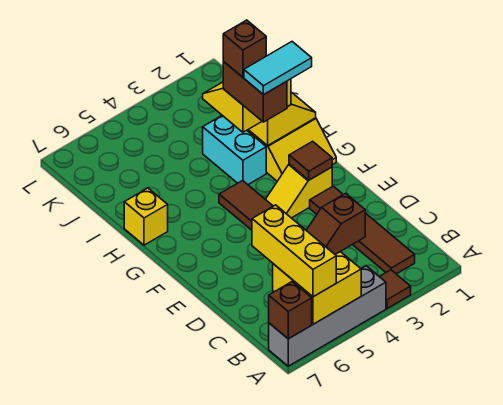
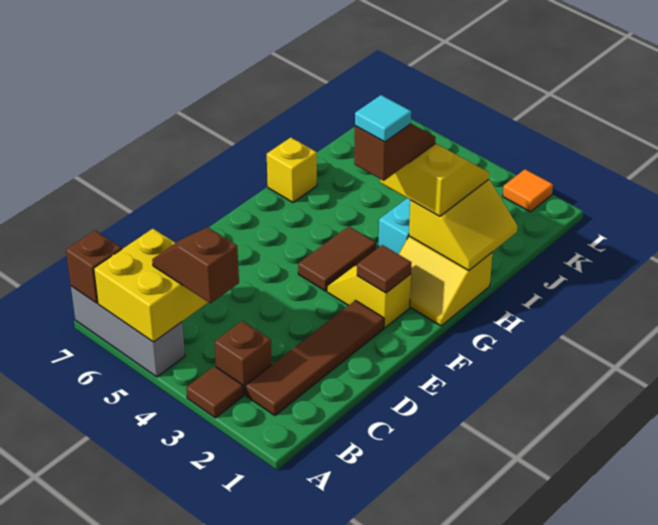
grey 1x4 brick [269,266,386,366] -> grey 1x3 brick [71,286,185,377]
yellow 1x3 brick [252,205,336,297] -> none
cyan 1x2 tile [244,42,312,95] -> cyan 1x1 tile [355,95,411,142]
brown 1x2 brick [223,62,287,122] -> brown 1x2 slope [354,124,436,181]
brown 1x1 brick [223,20,266,77] -> brown 1x1 brick moved to [214,321,272,395]
none -> orange 1x1 tile [503,169,553,212]

